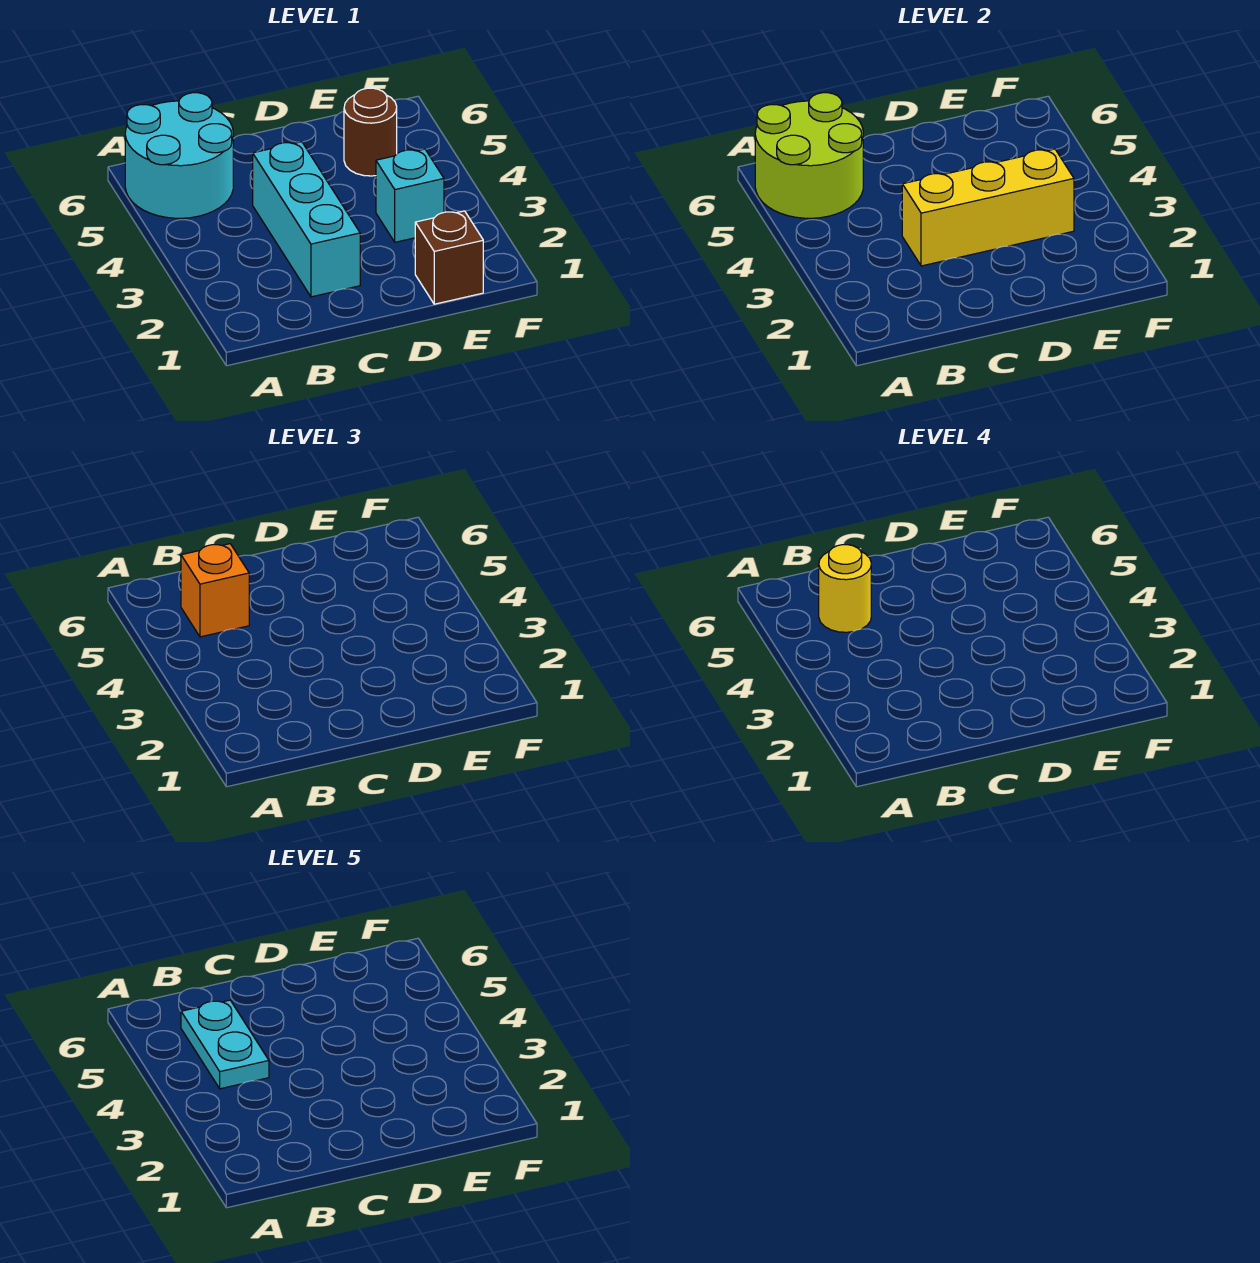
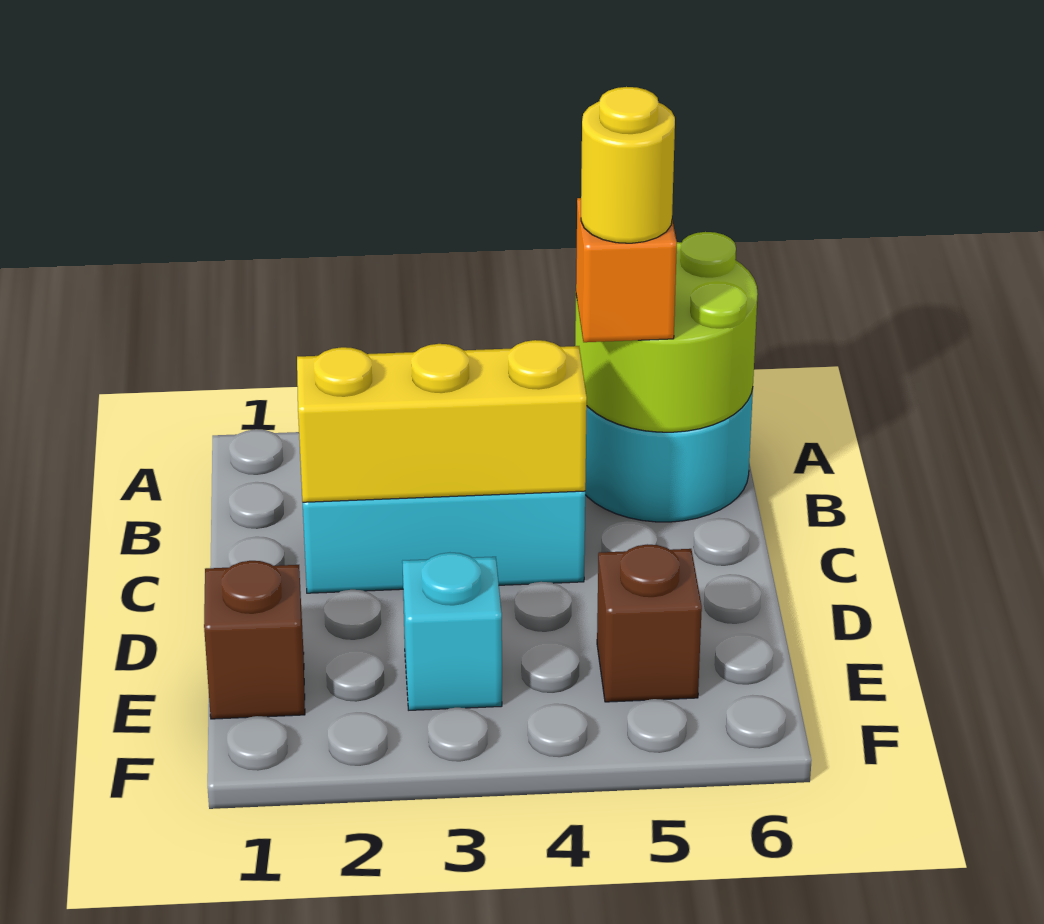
cyan 1x2 plate [181,1000,269,1089] -> none
yellow 1x3 brick [902,149,1074,266] -> yellow 1x3 brick turned to [297,340,587,502]
brown 1x1 round brick [344,88,397,176] -> brown 1x1 brick [597,544,702,702]

